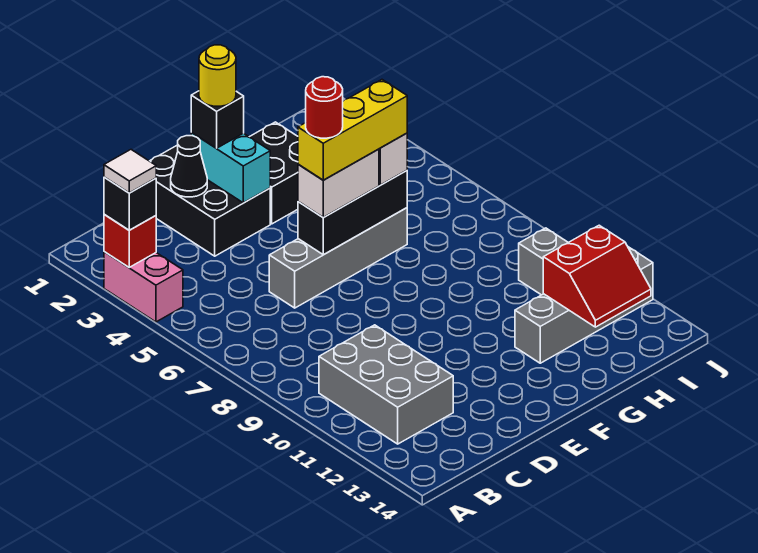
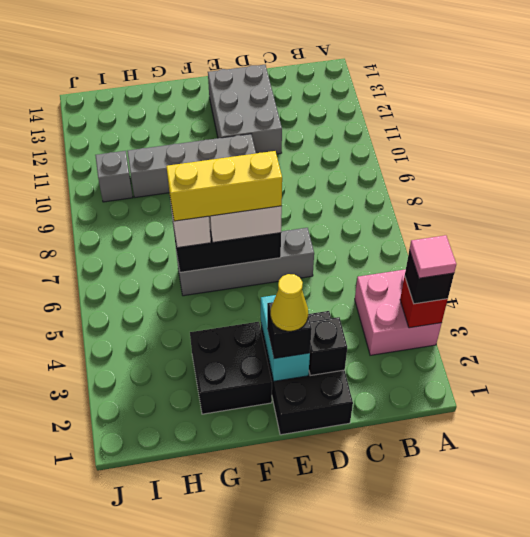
pink 1x2 brick [104,252,183,322] -> pink 2x2 brick [355,269,442,355]
white 1x1 tile [104,150,156,193] -> pink 1x1 tile [410,235,456,278]
grey 2x3 brick [319,325,453,444] -> grey 2x3 brick moved to [208,65,282,154]
black 1x1 cone [171,136,207,197] -> black 1x1 brick [309,317,347,375]
yellow 1x1 round brick [199,45,236,106] -> yellow 1x1 cone [271,274,308,331]
red 1x1 round brick [306,77,343,138] -> none
grey 1x4 brick [515,247,653,363] -> grey 1x4 brick moved to [127,134,256,198]
red 2x2 slope [543,225,651,327] -> none

